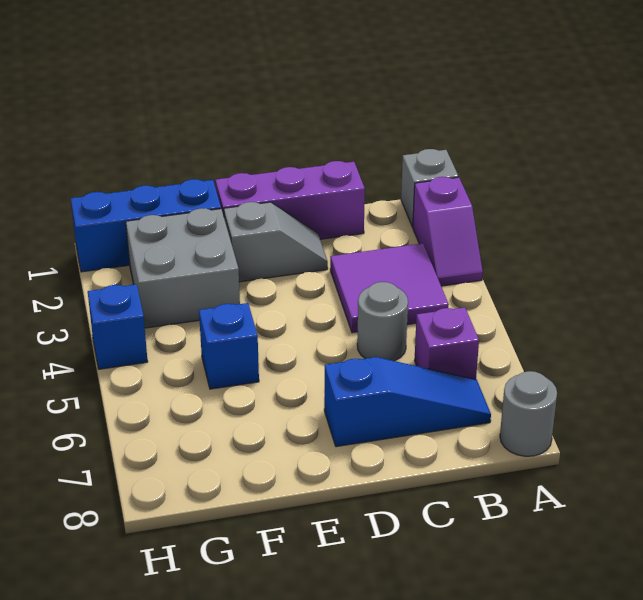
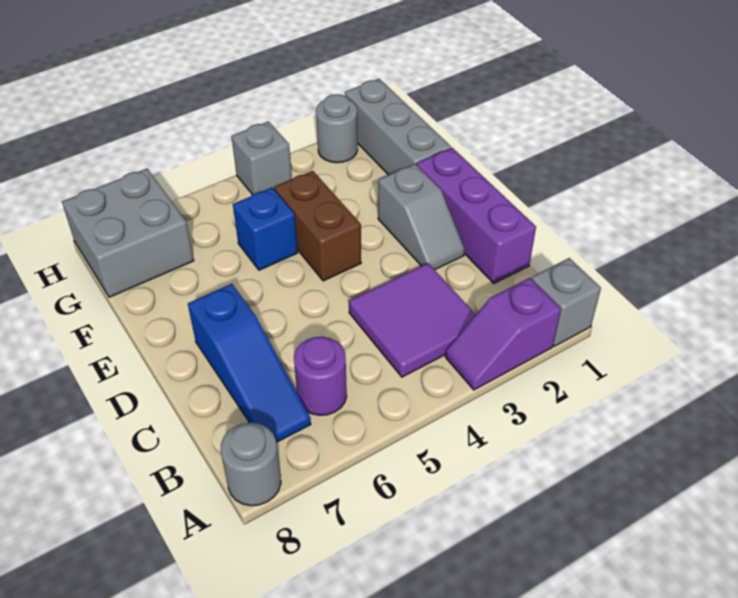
purple 1x1 brick [414,307,479,379] -> purple 1x1 round brick [294,337,347,415]
grey 1x1 round brick [357,282,408,361] -> grey 1x1 round brick moved to [316,94,358,163]
none -> brown 1x2 brick [275,171,361,281]
blue 1x3 brick [71,179,221,272] -> grey 1x3 brick [345,79,451,175]
grey 2x2 brick [126,208,240,328] -> grey 2x2 brick moved to [62,169,194,297]
blue 1x1 brick [88,284,148,369] -> grey 1x1 brick [231,121,292,195]

